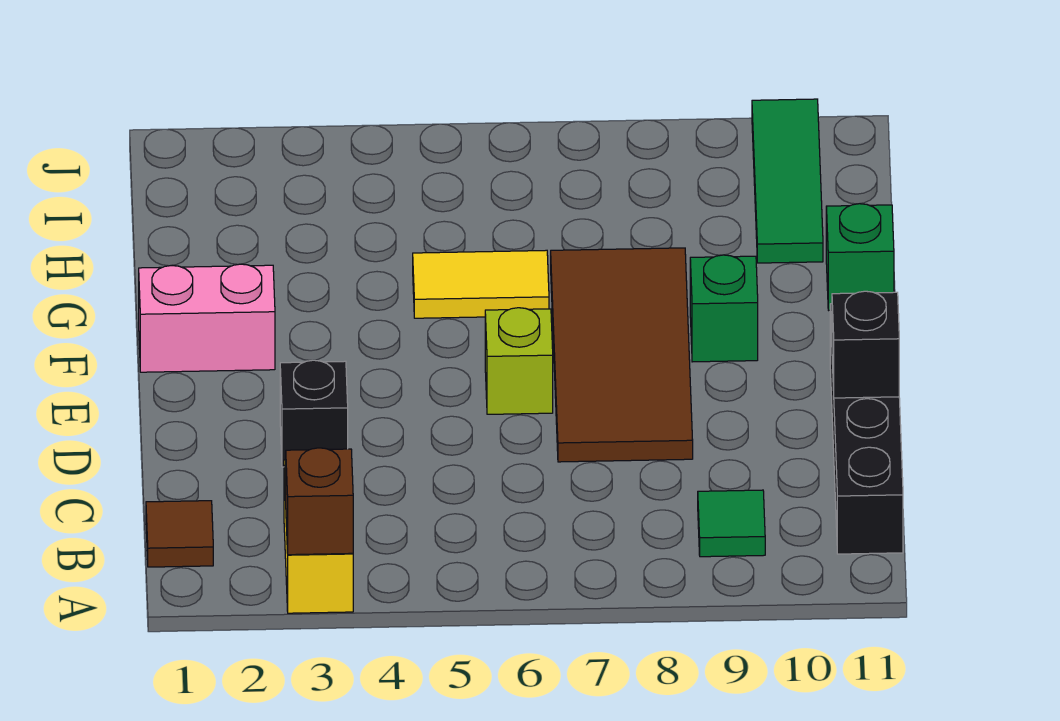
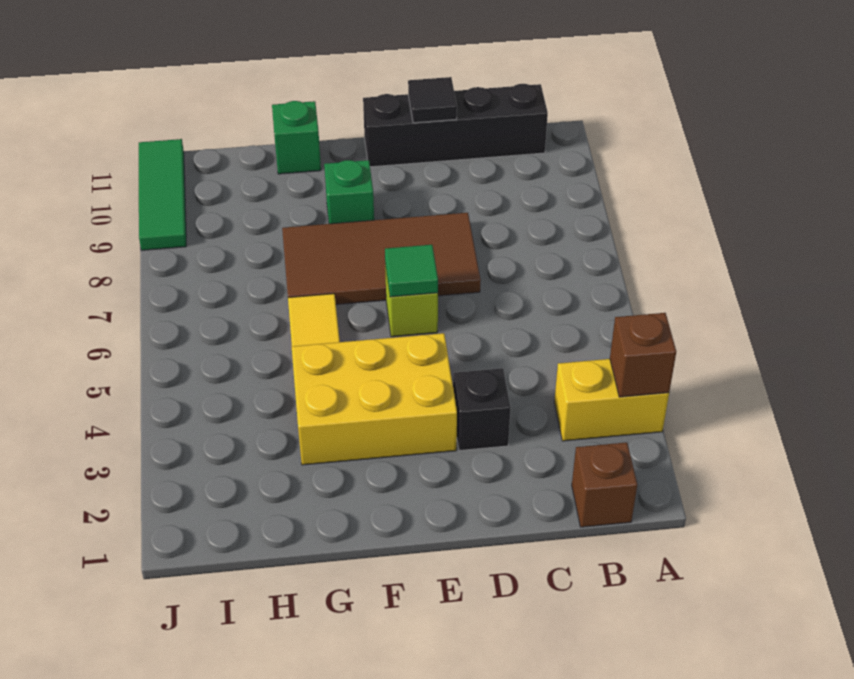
brown 1x1 tile [146,501,213,567] -> brown 1x1 brick [572,442,637,527]
green 1x1 tile [698,490,765,557] -> green 1x1 tile moved to [385,245,438,297]
black 1x1 brick [832,291,899,398] -> black 1x1 tile [408,77,457,123]
none -> yellow 2x3 brick [292,333,457,465]
pink 1x2 brick [139,264,275,372] -> none
green 1x3 tile [752,99,823,263] -> green 1x3 tile turned to [139,139,186,250]

